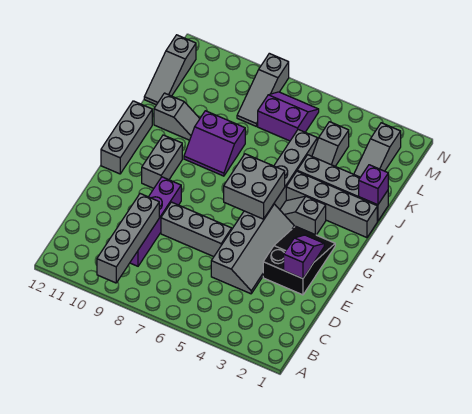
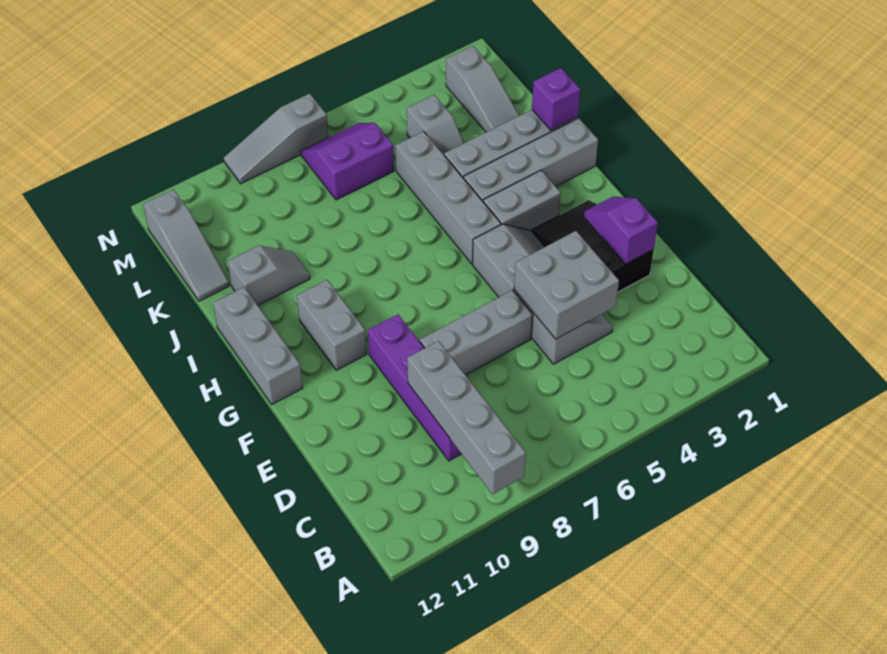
grey 2x2 brick [224,154,285,219] -> grey 2x2 brick moved to [514,231,619,339]
grey 1x2 slope [280,196,326,235] -> grey 1x2 brick [483,171,561,231]
purple 2x2 slope [184,111,245,176] -> none
grey 1x3 slope [237,53,289,127] -> grey 1x3 slope turned to [224,93,328,184]

